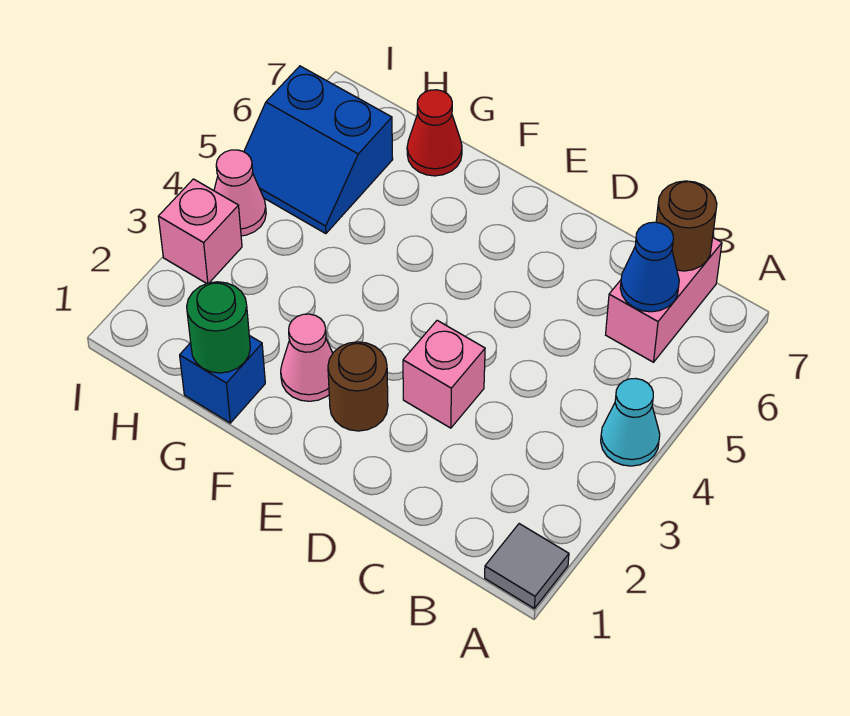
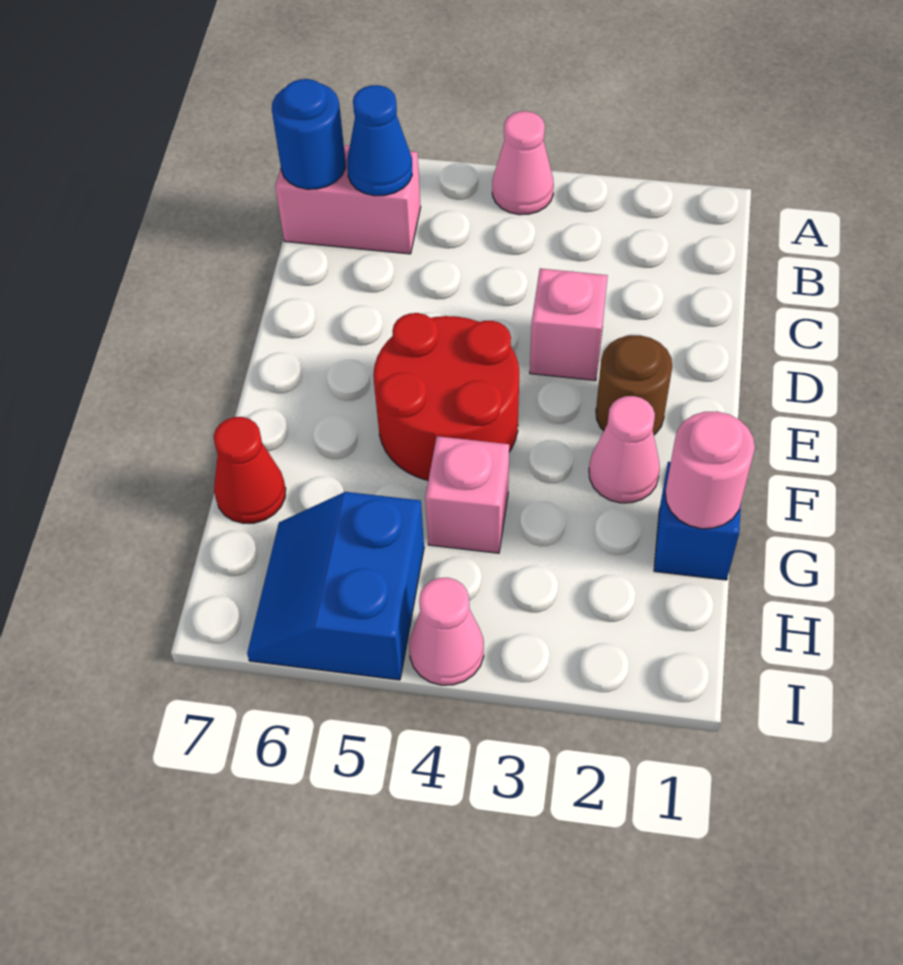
grey 1x1 tile [485,524,569,608] -> none
cyan 1x1 cone [601,378,660,466] -> pink 1x1 cone [492,111,554,215]
brown 1x1 round brick [656,181,717,271] -> blue 1x1 round brick [272,79,345,189]
none -> red 2x2 round brick [373,313,519,480]
green 1x1 round brick [187,282,250,373] -> pink 1x1 round brick [665,412,755,529]
blue 2x2 slope [244,66,393,234] -> blue 2x2 slope turned to [247,492,424,680]
pink 1x1 brick [158,179,242,284] -> pink 1x1 brick moved to [425,436,509,553]

